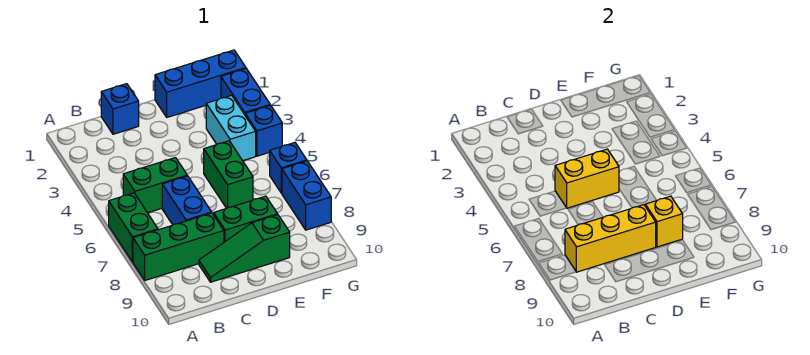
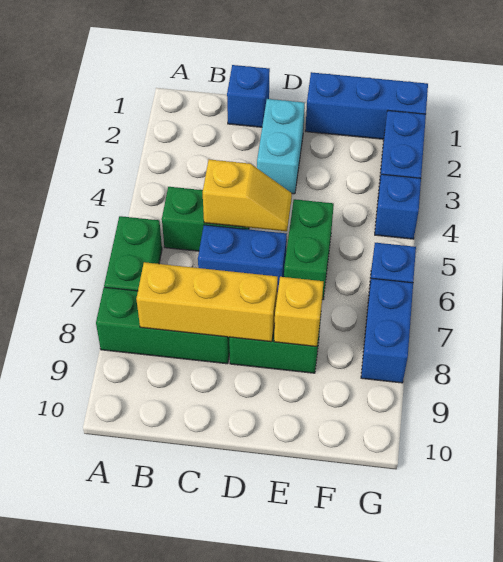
yellow 1x2 brick [555,149,619,208] -> yellow 1x2 slope [203,159,292,231]
blue 1x2 brick [162,176,212,225] -> blue 1x2 brick turned to [198,225,287,294]
green 1x3 slope [199,215,290,282] -> none
cyan 1x2 brick [206,95,256,161] -> cyan 1x2 brick moved to [257,99,305,194]

